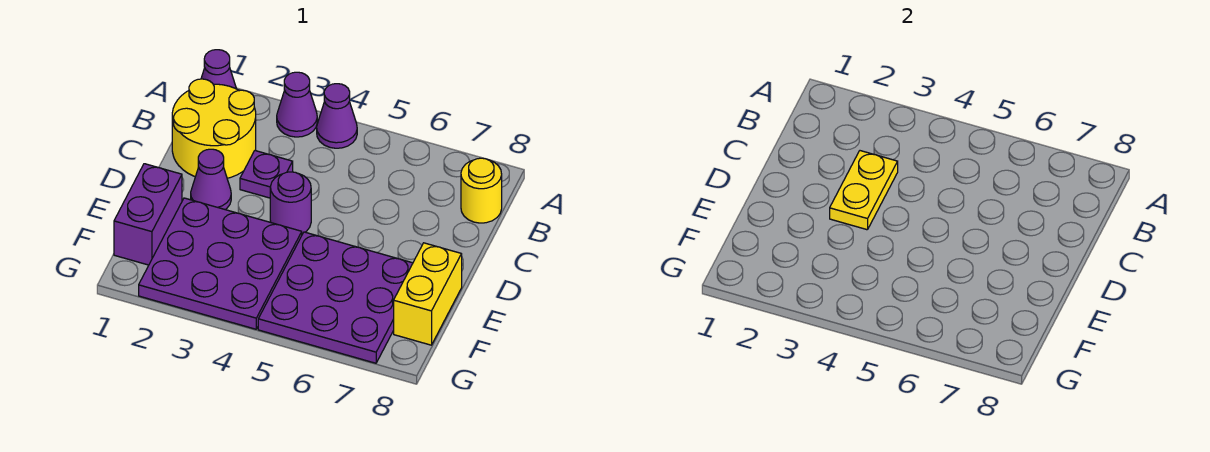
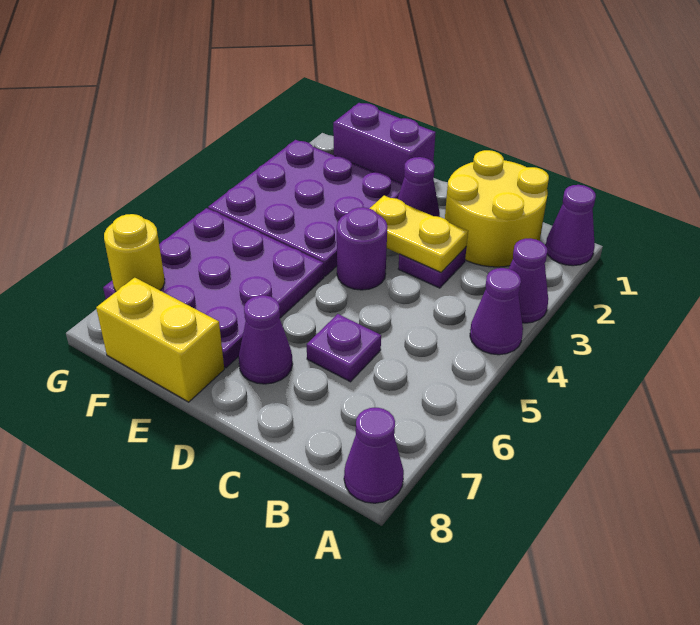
none -> purple 1x1 cone [344,408,404,503]
yellow 1x1 round brick [461,158,502,223] -> yellow 1x1 round brick moved to [104,214,165,291]
none -> purple 1x1 plate [307,314,381,382]
none -> purple 1x1 cone [239,295,293,384]

